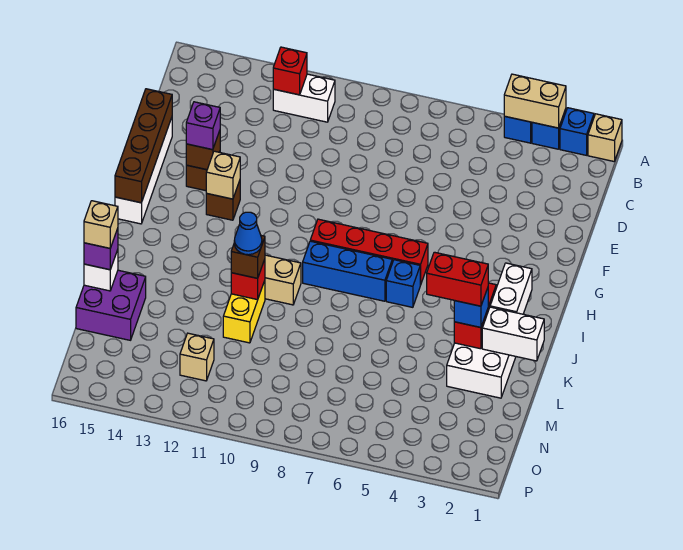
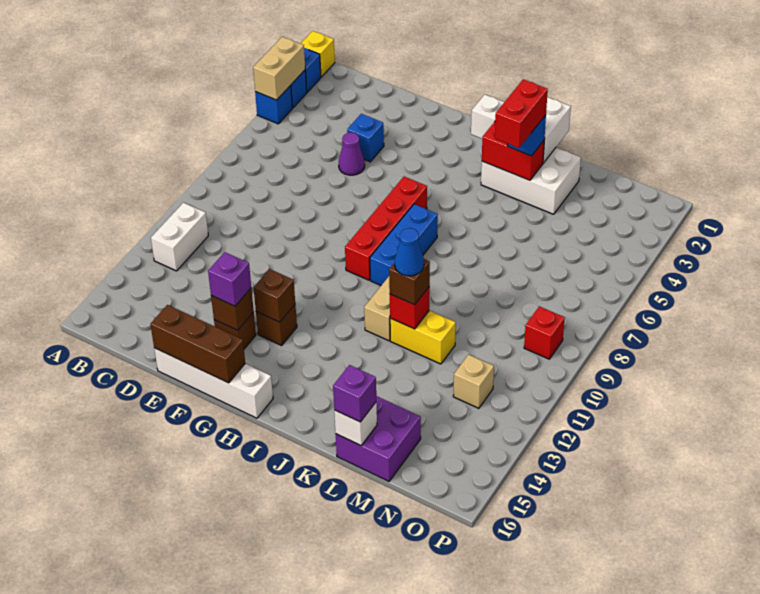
tan 1x1 brick [588,114,622,161] -> yellow 1x1 brick [301,31,335,77]
red 1x1 brick [273,47,307,95] -> red 1x1 brick moved to [524,306,565,359]
none -> purple 1x1 cone [339,132,365,175]
brown 1x4 brick [115,89,172,203] -> brown 1x3 brick [150,305,245,383]
tan 1x1 brick [206,151,240,199] -> brown 1x1 brick [254,269,295,322]
blue 1x1 brick [386,260,420,307] -> blue 1x1 brick moved to [347,114,384,162]
tan 1x1 brick [84,201,118,248] -> none

